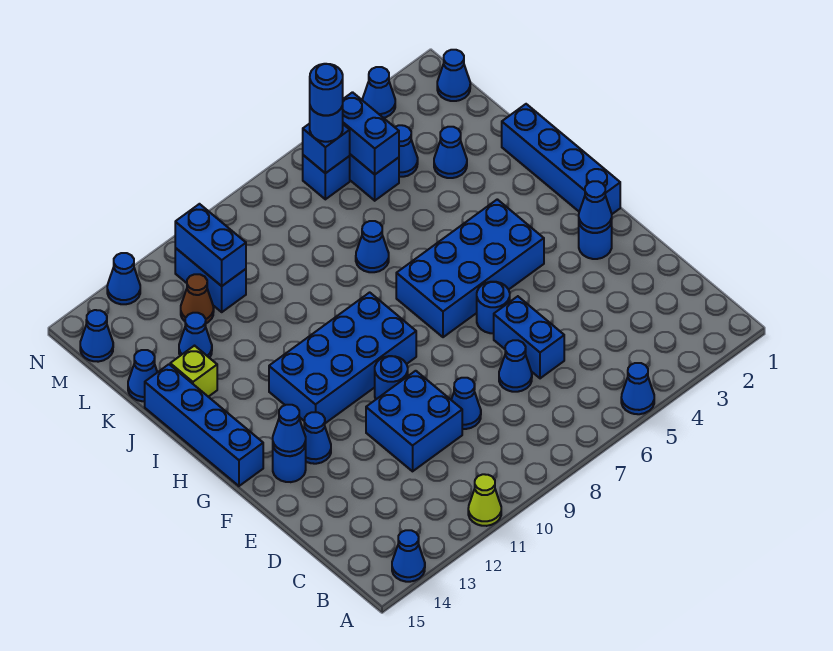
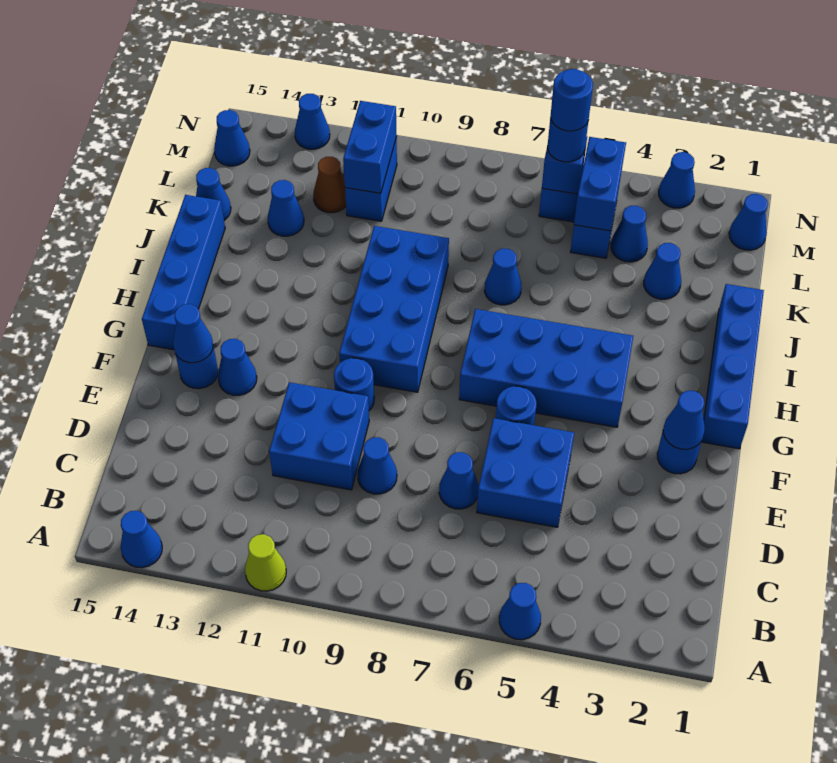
blue 1x2 brick [494,296,564,378] -> blue 2x2 brick [477,418,574,527]
blue 2x4 brick [269,292,416,423] -> blue 2x4 brick turned to [339,226,449,392]
lime 1x1 brick [170,346,217,397] -> none

